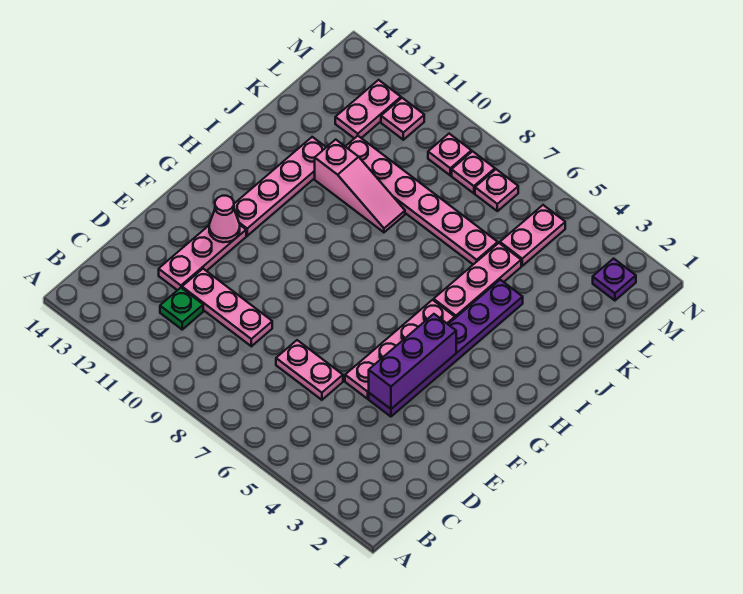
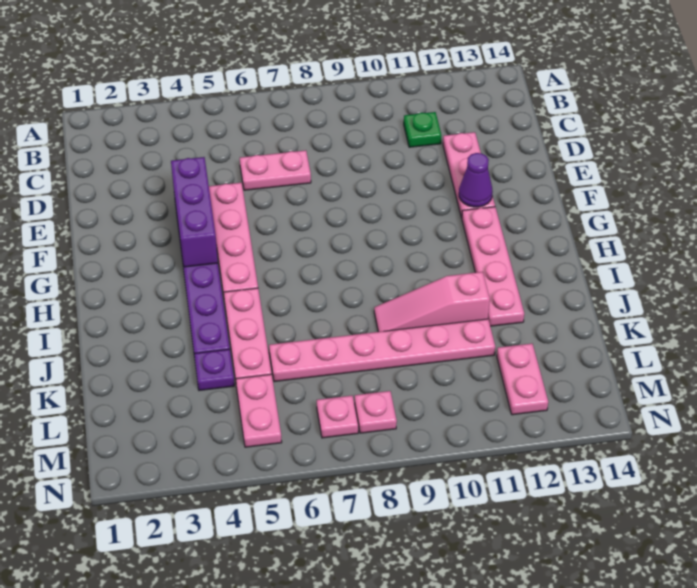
pink 1x3 plate [182,269,272,346] -> none
pink 1x1 cone [209,196,240,242] -> purple 1x1 cone [459,153,493,207]
purple 1x1 plate [593,259,636,300] -> purple 1x1 plate moved to [194,349,234,390]
pink 1x1 plate [428,134,471,175] -> none
pink 1x1 plate [381,98,424,140] -> none

